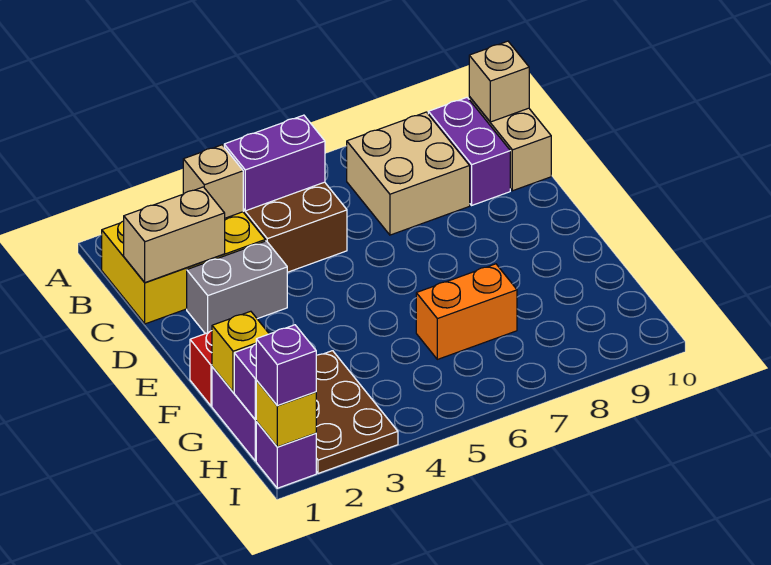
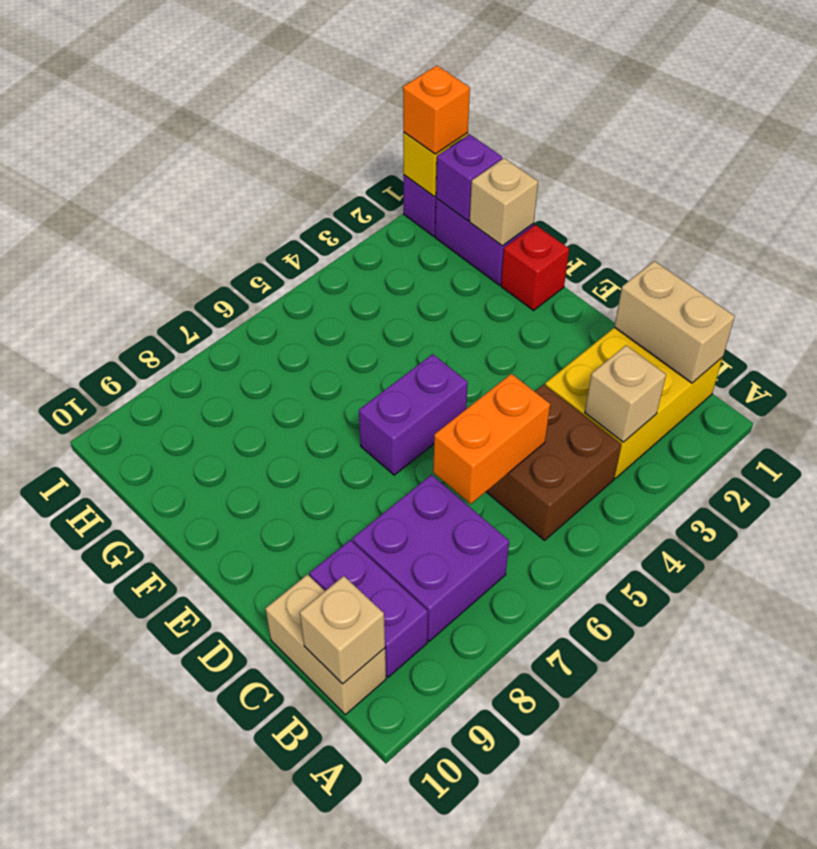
purple 1x2 brick [224,115,325,211] -> purple 1x2 brick moved to [359,354,468,475]
tan 2x2 brick [347,112,470,235] -> purple 2x2 brick [352,475,509,641]
tan 1x2 brick [124,187,225,283] -> tan 1x2 brick turned to [614,261,735,383]
grey 1x2 brick [187,241,287,334] -> none
yellow 1x1 brick [212,311,269,392] -> tan 1x1 brick [470,158,538,246]
brown 2x3 plate [316,351,398,473] -> none
orange 1x2 brick [416,264,517,359] -> orange 1x2 brick moved to [433,374,550,504]
purple 1x1 brick [256,325,316,406] -> orange 1x1 brick [403,65,470,154]

